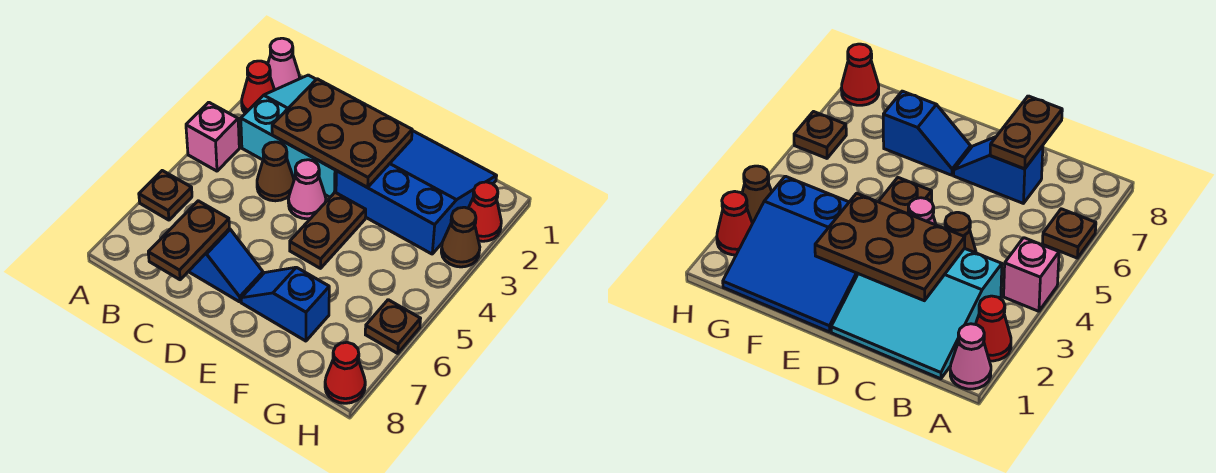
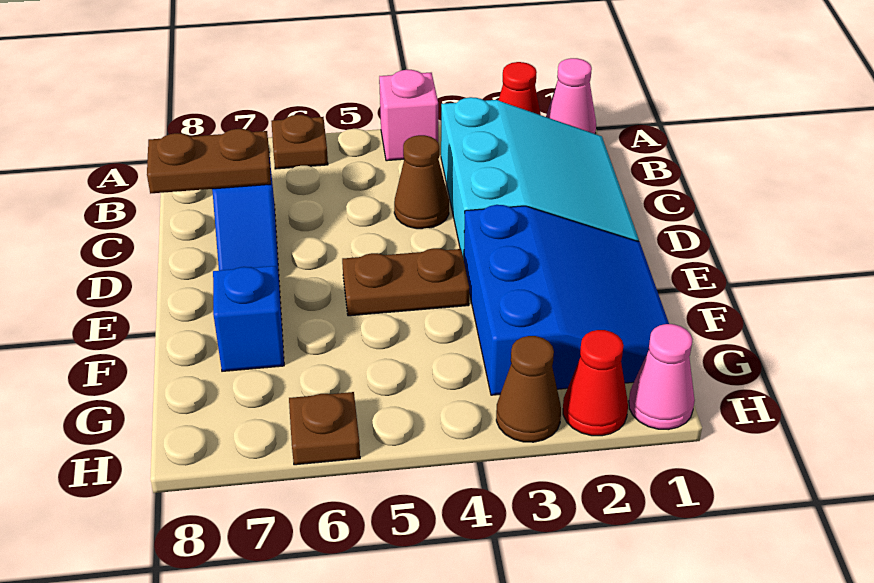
brown 2x3 plate [272,79,412,187] -> none
pink 1x1 cone [288,160,326,219] -> pink 1x1 cone moved to [629,324,695,430]
red 1x1 cone [325,342,365,403] -> none

